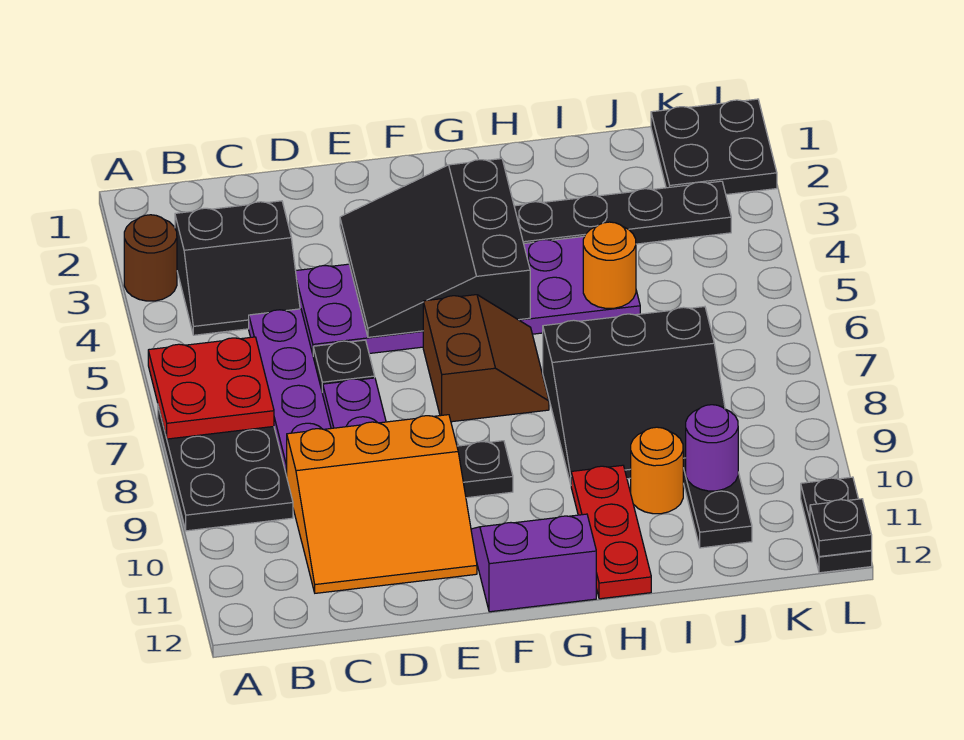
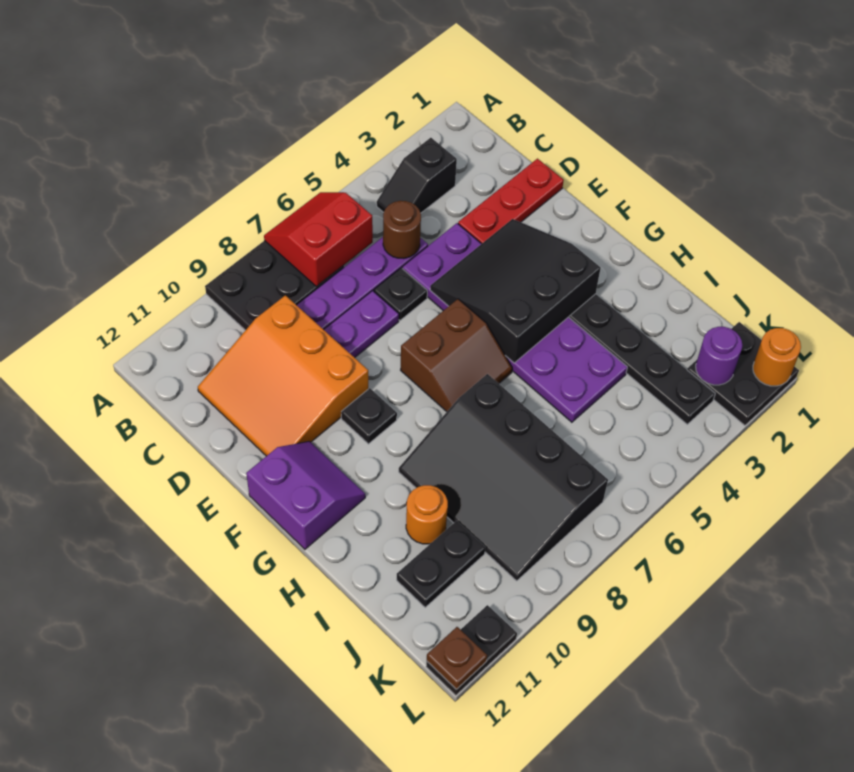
brown 1x1 round brick [124,215,177,301] -> brown 1x1 round brick moved to [383,201,421,259]
red 2x2 plate [148,337,274,439] -> red 2x2 slope [264,192,373,287]
black 2x2 slope [175,201,300,335] -> black 1x2 slope [377,138,457,213]
black 3x3 slope [543,307,725,484] -> black 3x4 slope [399,374,608,581]
red 1x3 plate [571,465,651,599] -> red 1x3 plate moved to [458,159,564,244]
orange 1x1 round brick [583,222,636,308] -> orange 1x1 round brick moved to [753,328,801,386]
purple 1x1 round brick [686,405,738,491] -> purple 1x1 round brick moved to [696,327,742,385]
black 1x1 plate [810,499,872,557] -> brown 1x1 plate [427,627,487,689]

